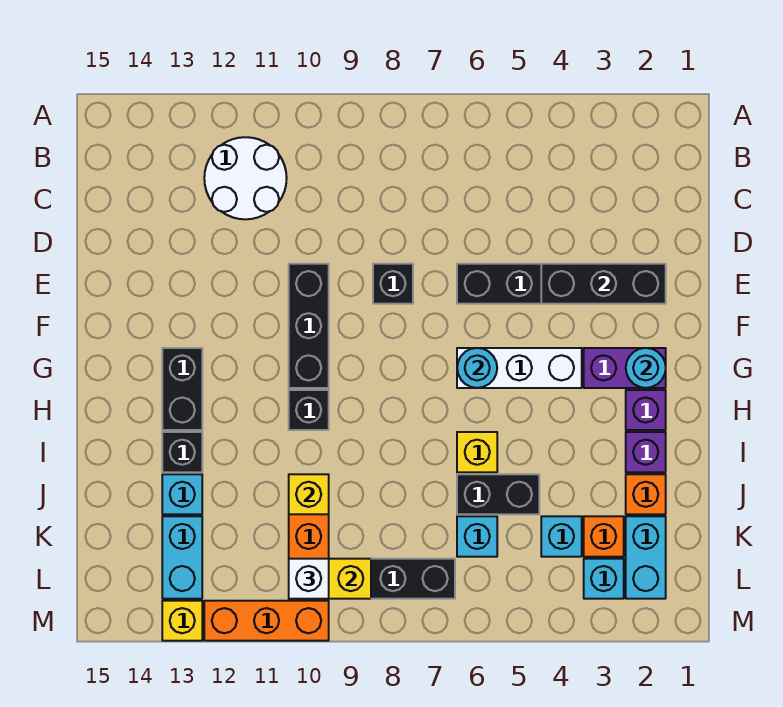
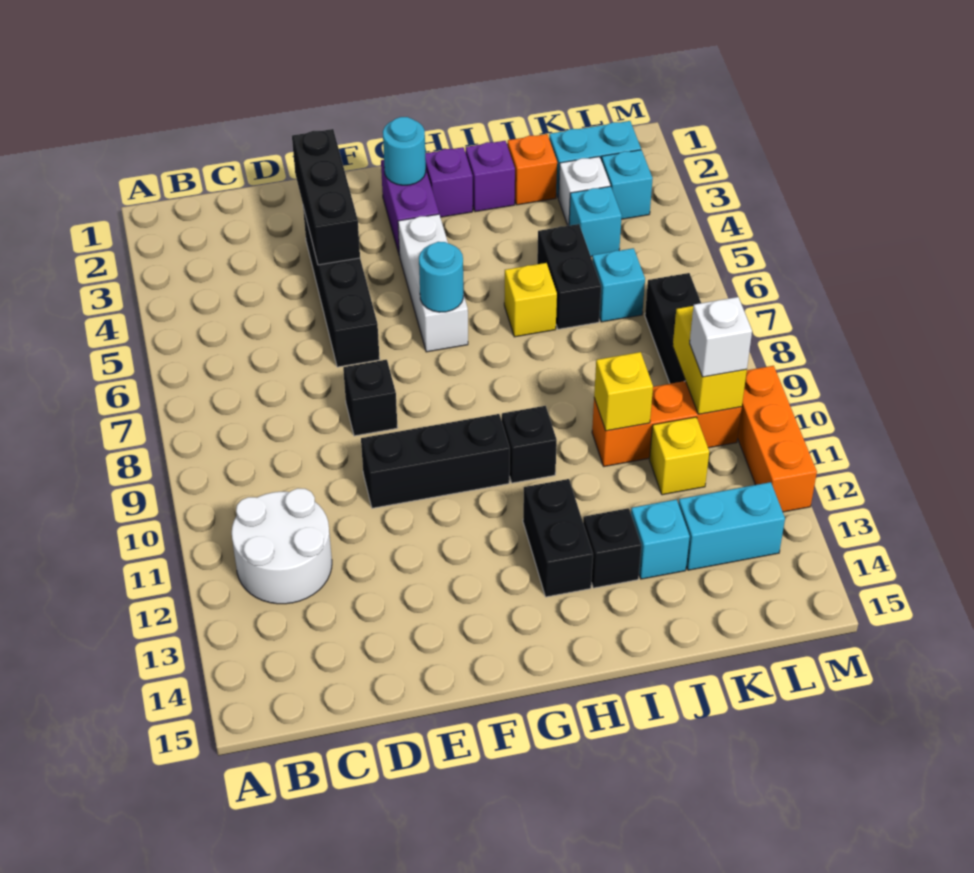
black 1x2 brick [162,348,202,430] -> black 1x2 brick turned to [523,479,593,597]
orange 1x1 brick [584,516,624,557] -> white 1x1 brick [559,157,610,226]
yellow 1x1 brick [162,601,202,641] -> yellow 1x1 brick moved to [650,417,709,495]

